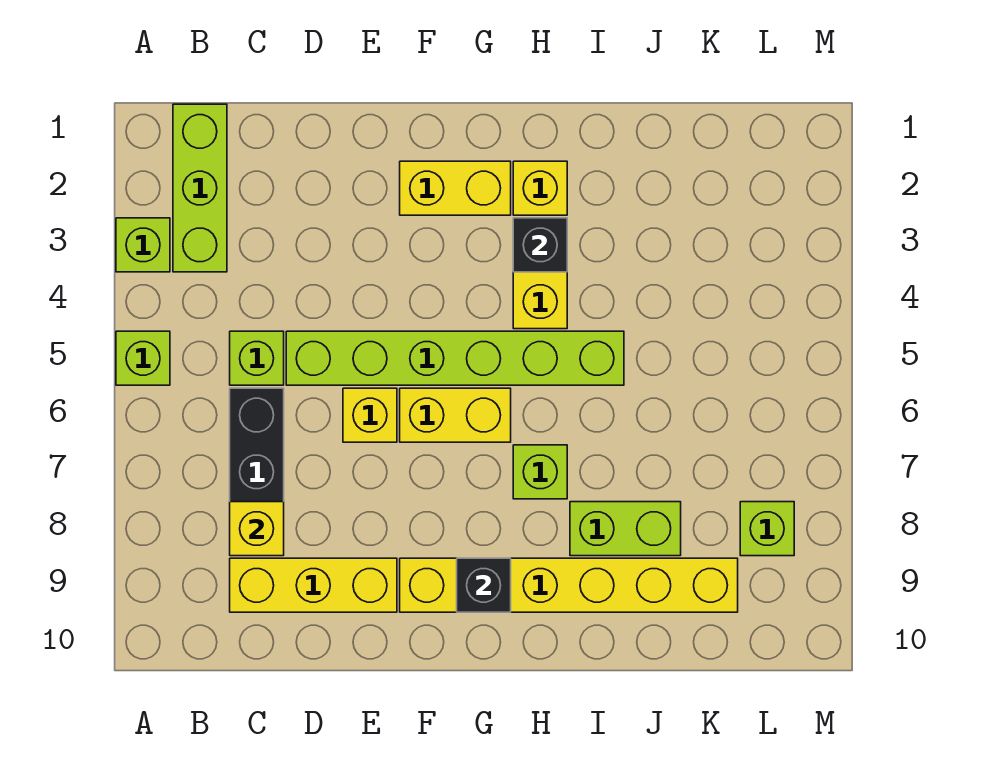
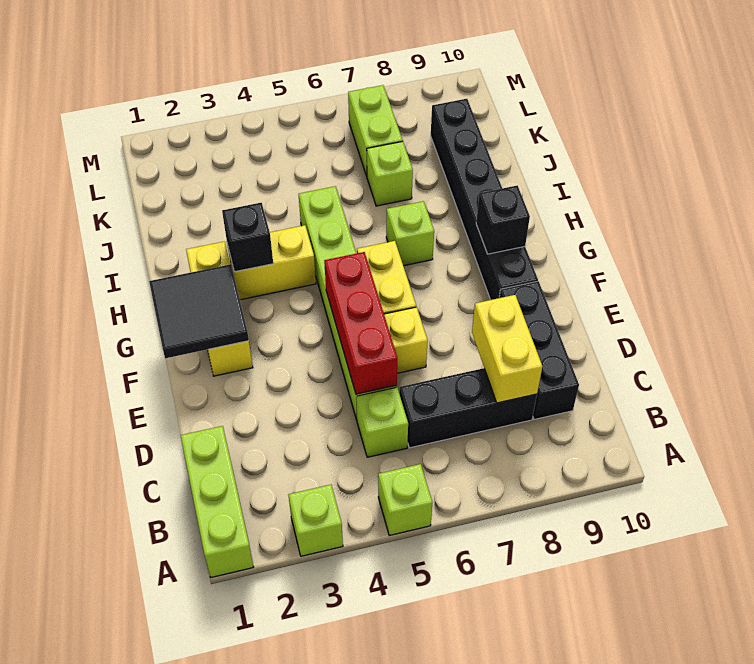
lime 1x3 brick [173,104,227,272] -> lime 1x3 brick turned to [181,426,253,577]
yellow 1x1 brick [230,502,284,556] -> yellow 1x2 brick [472,295,542,403]
yellow 1x3 brick [230,558,397,612] -> black 1x3 brick [499,281,579,419]
none -> red 1x3 brick [324,252,397,394]
none -> black 2x2 tile [149,264,249,358]
yellow 1x6 brick [400,558,738,612] -> black 1x6 brick [431,99,538,300]
lime 1x2 brick [570,502,681,556] -> lime 1x2 brick moved to [348,85,403,176]
lime 1x1 brick [740,502,794,556] -> lime 1x1 brick moved to [367,141,413,206]

